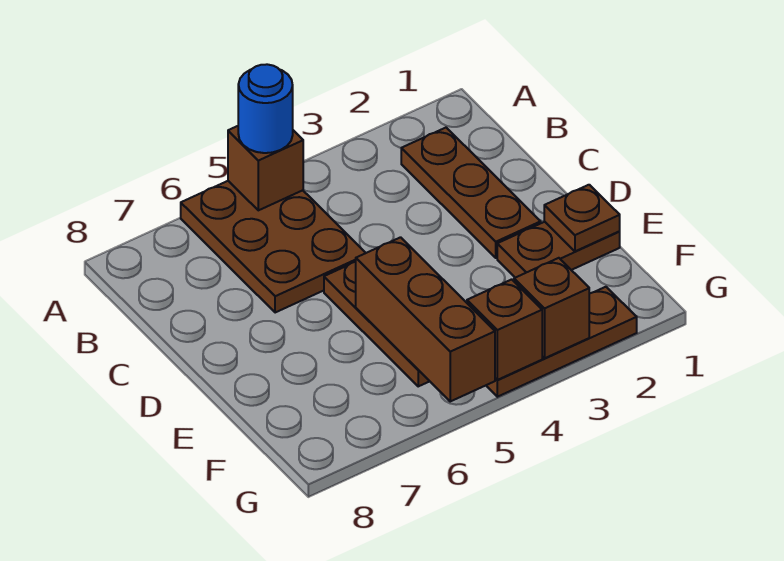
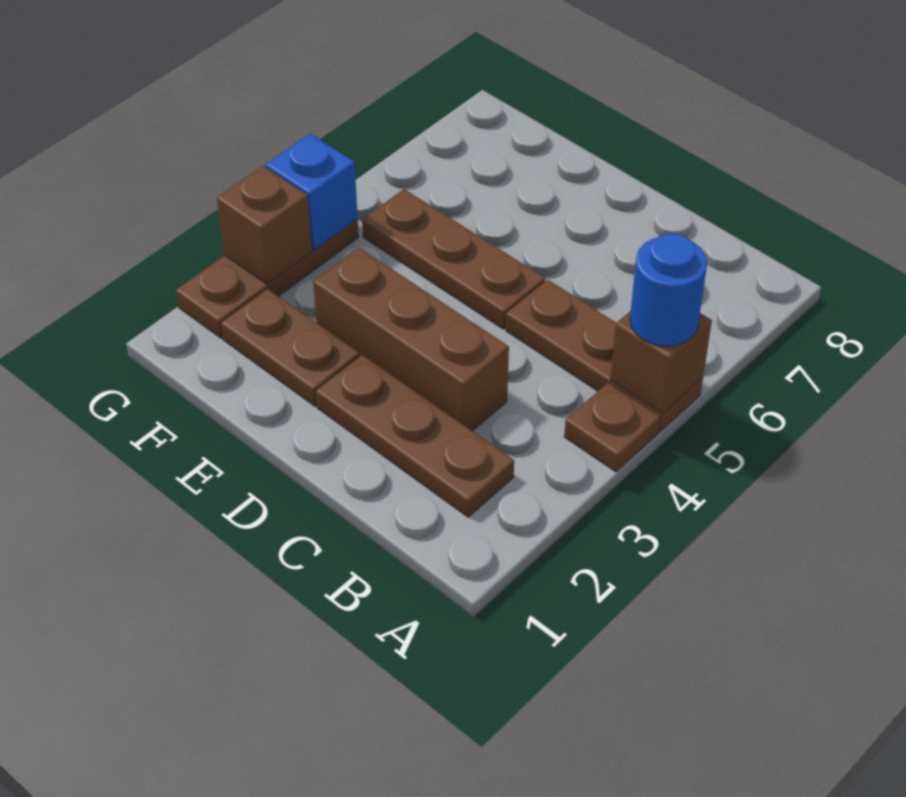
brown 2x3 plate [181,181,365,313] -> brown 1x3 plate [506,280,703,432]
brown 1x2 plate [497,222,620,278] -> brown 1x2 plate turned to [221,289,360,406]
brown 1x1 plate [544,185,620,251] -> brown 1x1 plate moved to [564,383,660,472]
brown 1x3 brick [356,237,495,401] -> brown 1x3 brick moved to [313,248,509,431]
brown 1x1 brick [467,279,542,380] -> blue 1x1 brick [266,134,358,250]

